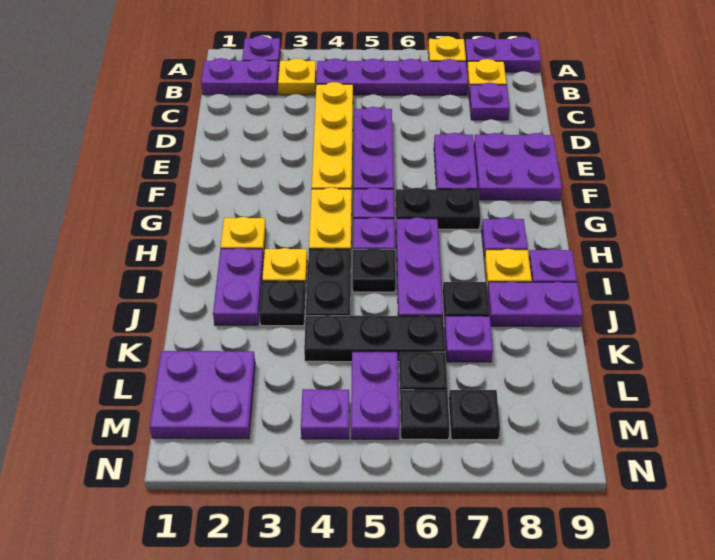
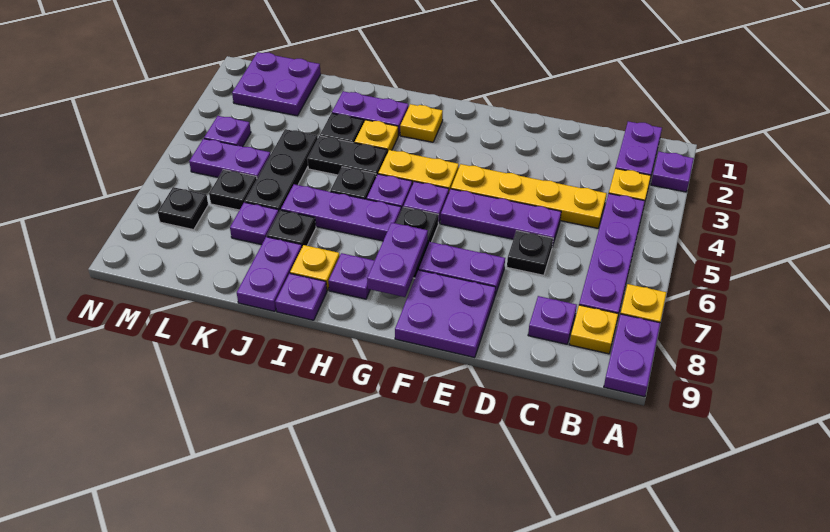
none -> purple 1x2 plate [367,223,428,297]
black 1x1 plate [400,390,450,440] -> black 1x1 plate moved to [507,231,553,275]

